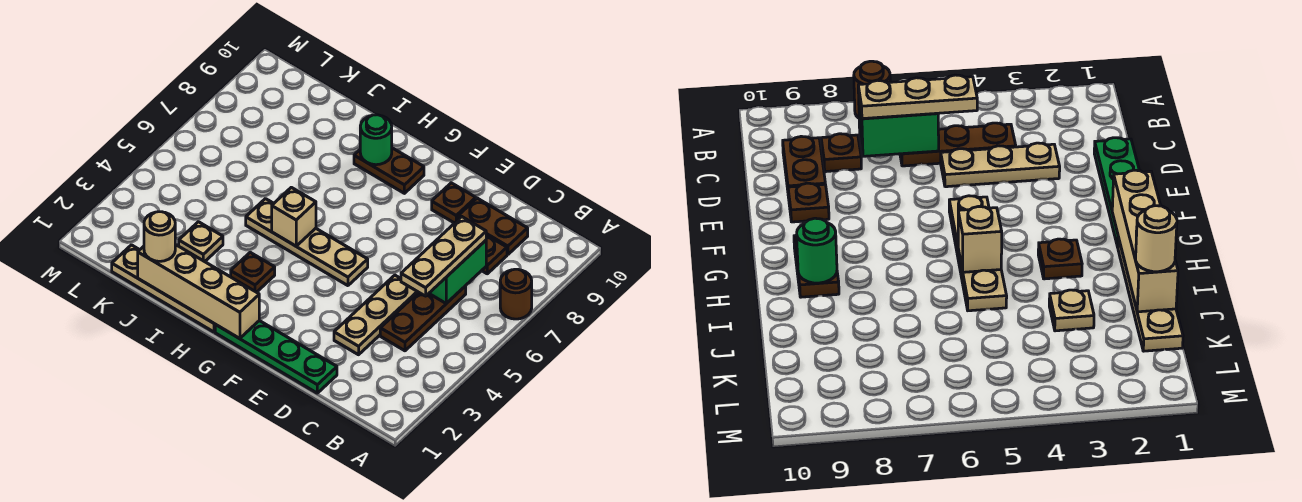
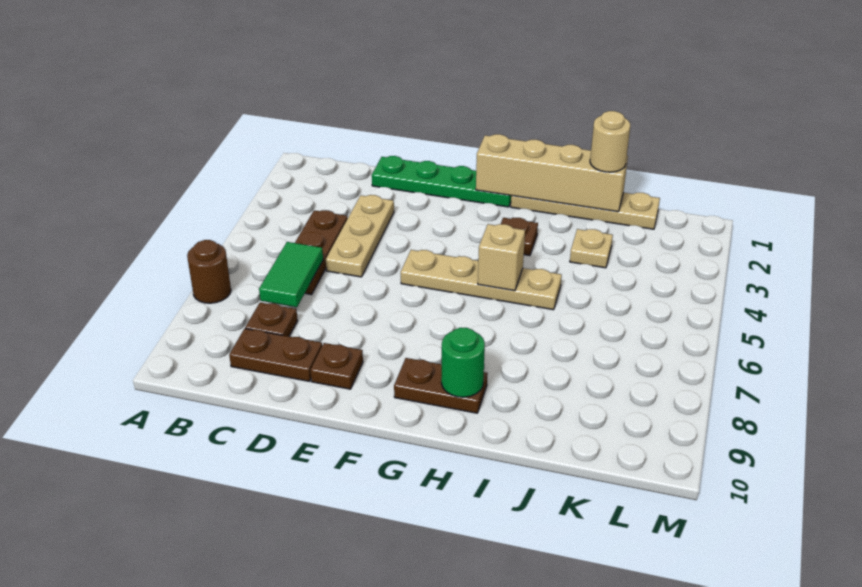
tan 1x3 plate [401,217,486,296] -> none
green 1x2 brick [429,240,486,303] -> green 1x2 tile [259,242,323,307]

